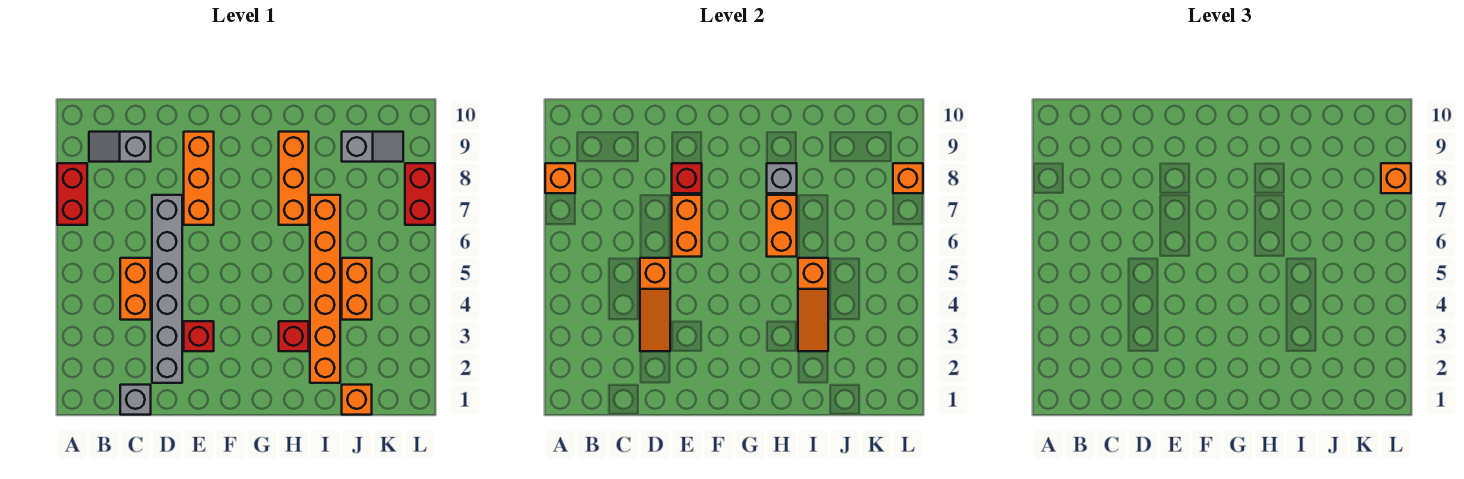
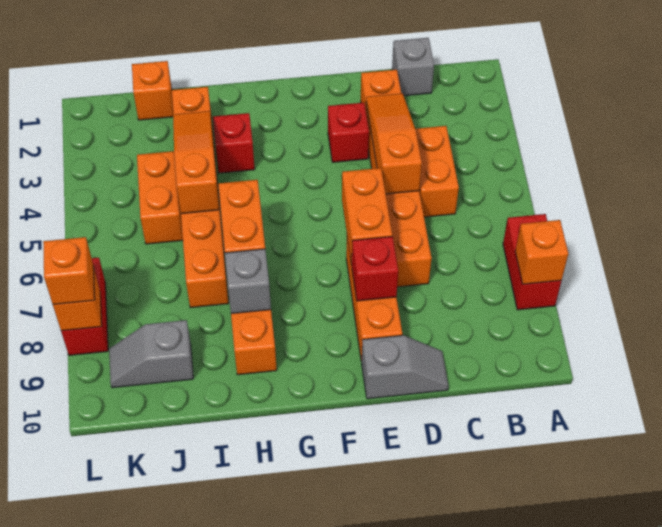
grey 1x2 slope [89,132,151,162] -> grey 1x2 slope moved to [362,335,448,399]
grey 1x6 brick [152,195,182,383] -> orange 1x6 brick [361,70,431,287]

